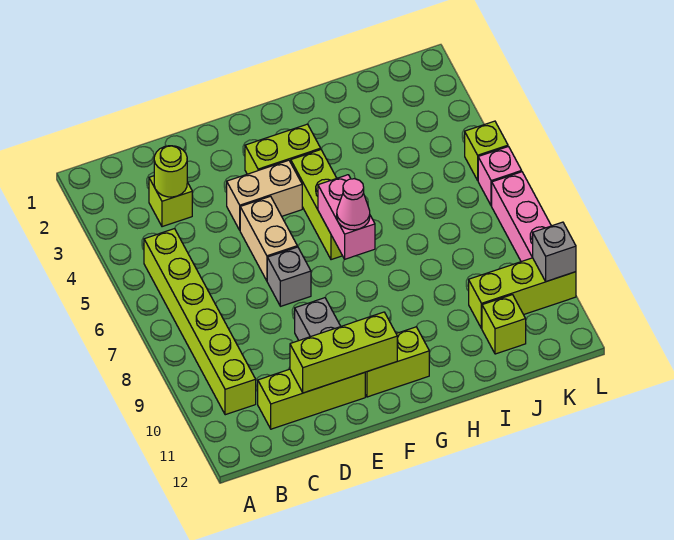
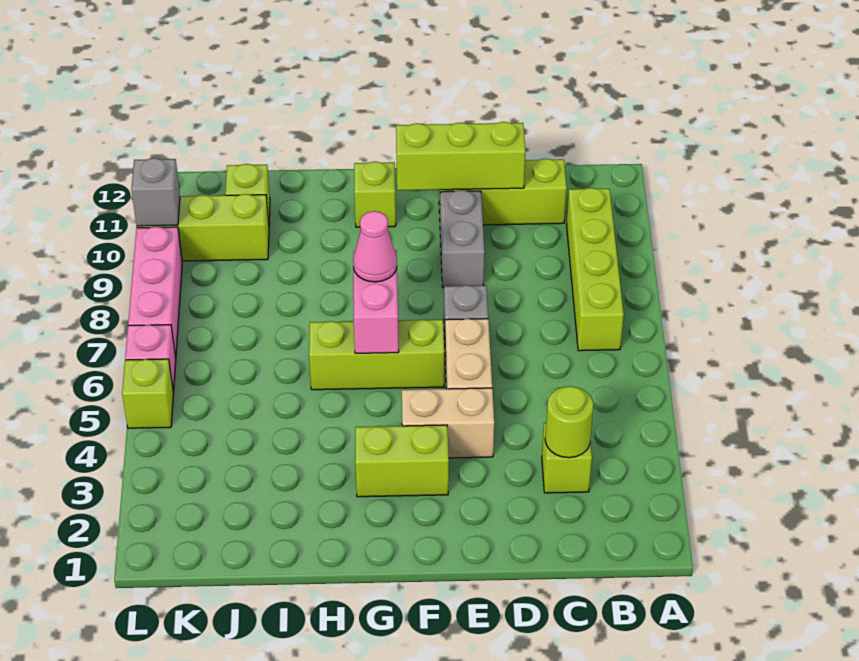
lime 1x6 brick [144,229,256,415] -> lime 1x4 brick [567,188,624,351]
lime 1x2 brick [365,327,429,397] -> lime 1x1 brick [354,161,396,227]
lime 1x3 brick [291,150,342,260] -> lime 1x3 brick turned to [309,320,444,390]

